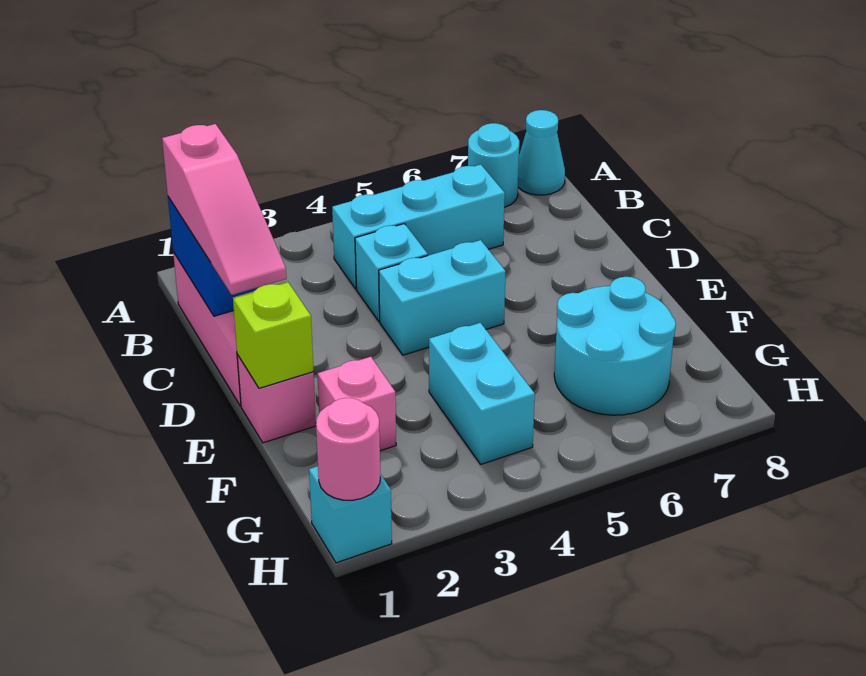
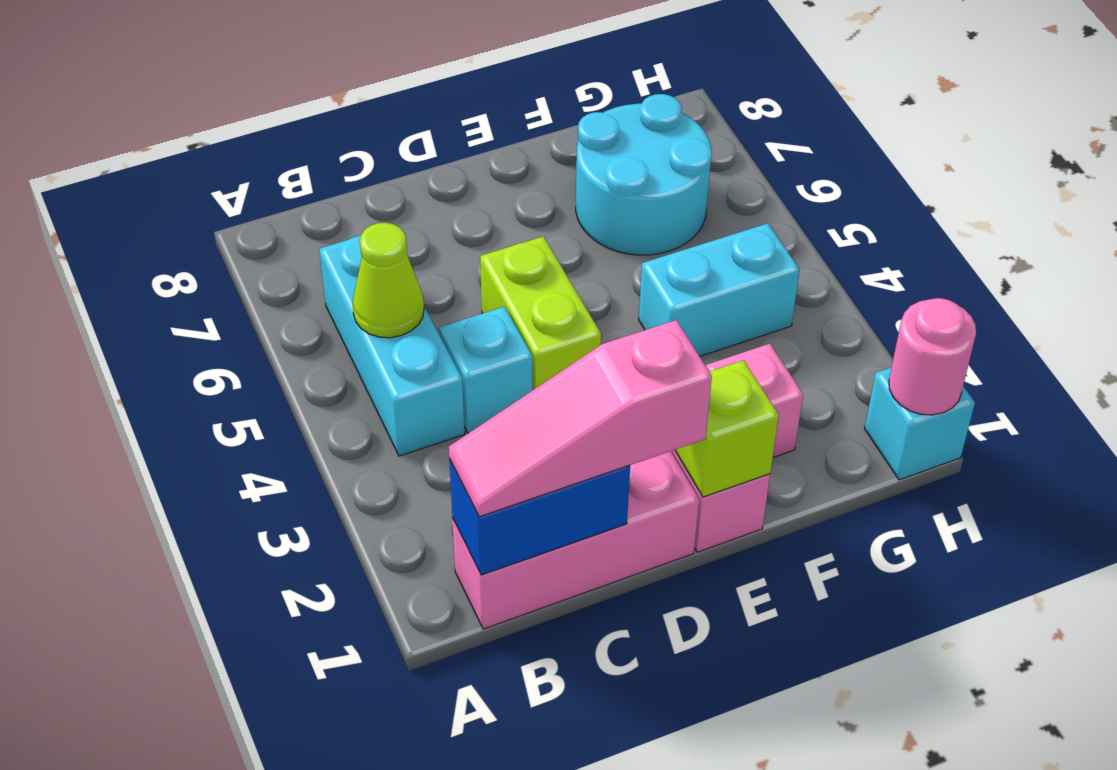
cyan 1x1 round brick [468,123,519,207] -> none
cyan 1x1 cone [518,110,565,195] -> none
pink 1x3 slope [162,124,287,295] -> pink 1x3 slope turned to [449,320,712,517]
none -> lime 1x1 cone [352,223,424,338]
cyan 1x2 brick [379,240,506,355] -> lime 1x2 brick [480,236,601,390]

